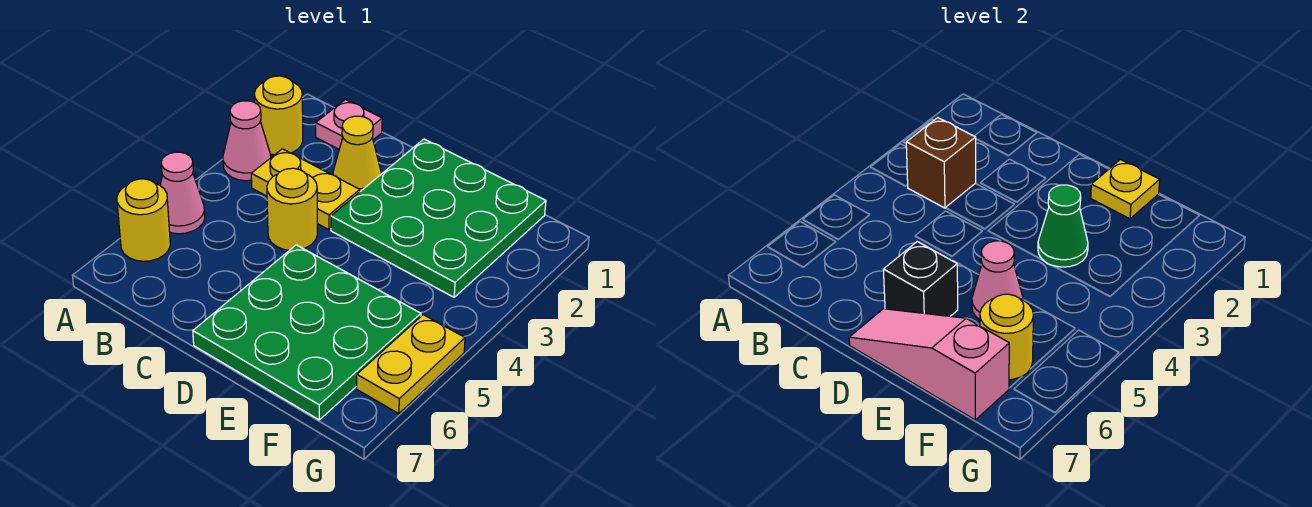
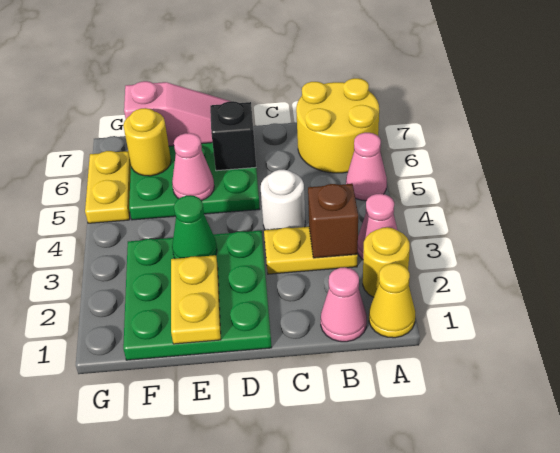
yellow 1x1 round brick [117,179,170,261] -> yellow 2x2 round brick [296,78,379,173]
pink 1x1 plate [316,99,382,149] -> pink 1x1 cone [321,267,367,342]
yellow 1x1 cone [333,116,381,191] -> yellow 1x1 cone moved to [369,263,415,338]
yellow 1x1 round brick [267,168,317,250] -> white 1x1 round brick [261,170,305,230]
yellow 1x1 plate [1091,160,1160,219] -> yellow 1x2 plate [171,255,221,344]

